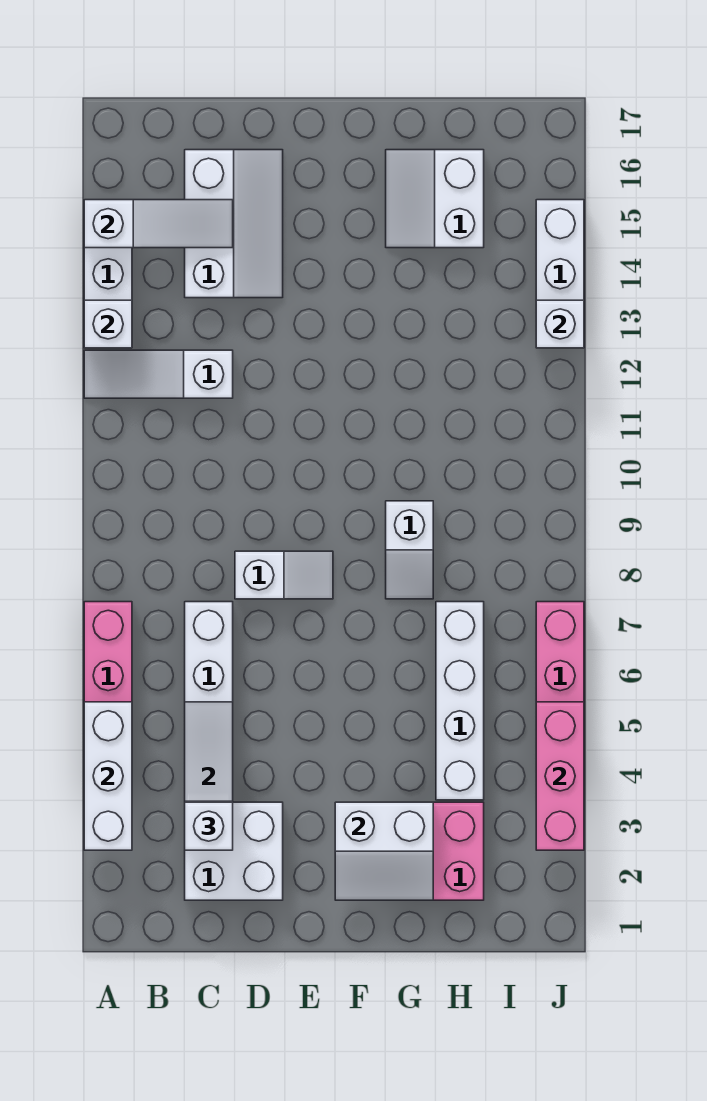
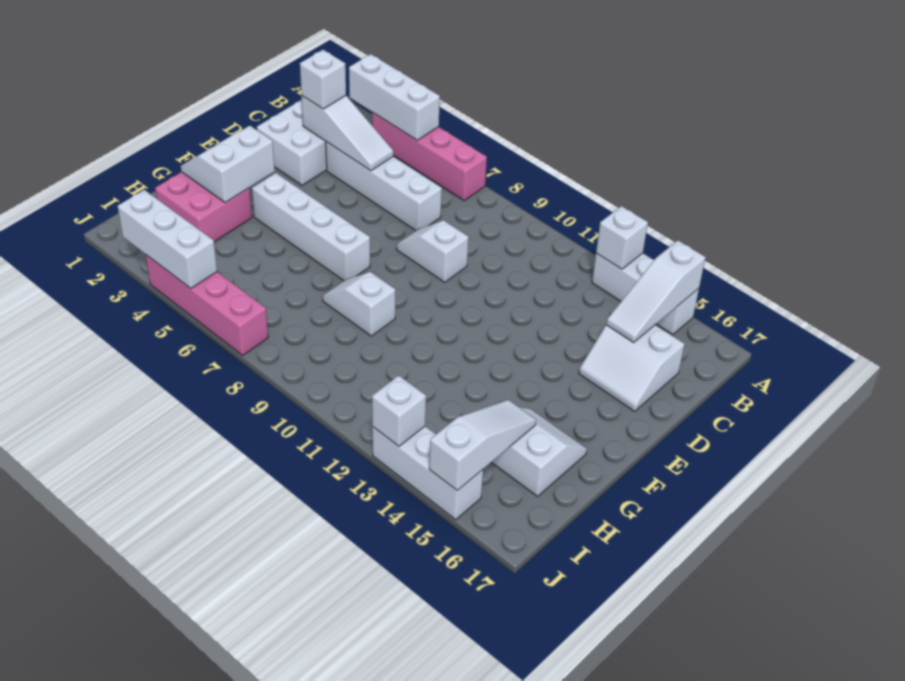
white 1x3 slope [84,350,233,398] -> white 1x3 slope moved to [429,400,536,491]
white 2x3 slope [185,150,283,298] -> white 2x2 slope [579,325,685,411]
white 1x2 slope [235,551,333,599] -> white 1x2 slope turned to [396,220,469,282]
white 1x4 brick [436,602,484,800] -> white 1x4 brick moved to [252,173,370,281]
pink 1x3 brick [536,702,584,850] -> white 1x3 brick [118,190,217,288]

